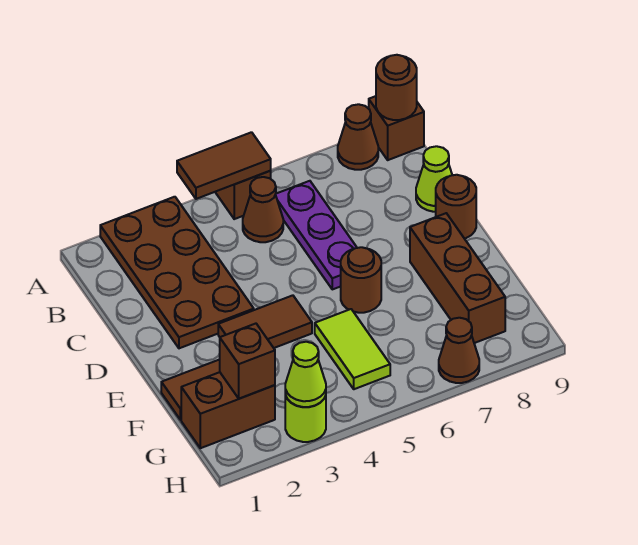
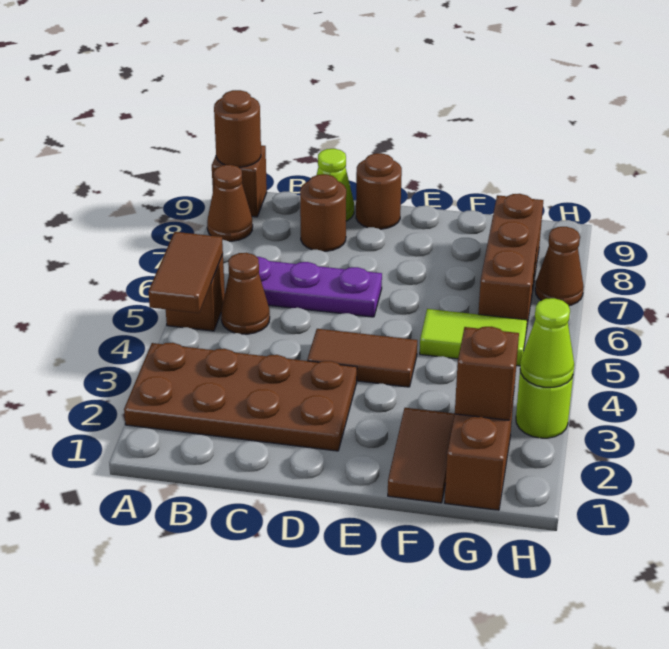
brown 1x2 tile [218,295,312,348] -> brown 1x2 tile turned to [307,329,417,387]
brown 1x1 round brick [341,247,381,313] -> brown 1x1 round brick moved to [300,174,346,251]
brown 1x3 brick [410,213,505,343] -> brown 1x3 brick turned to [478,194,543,331]

